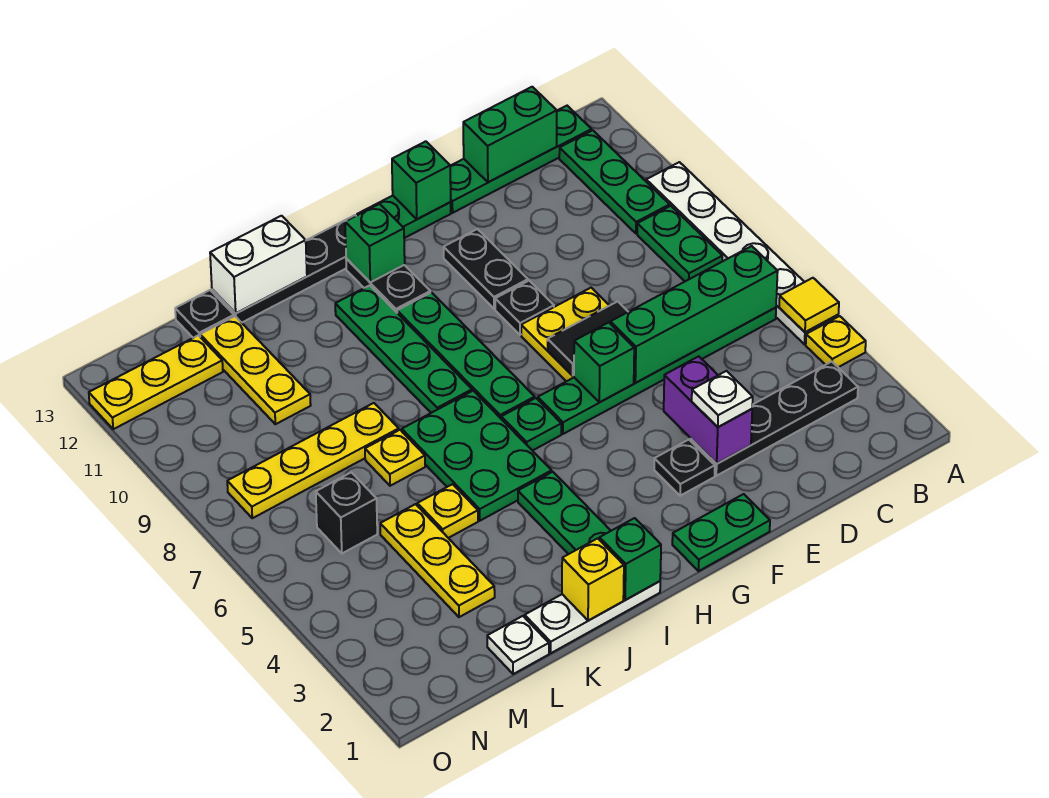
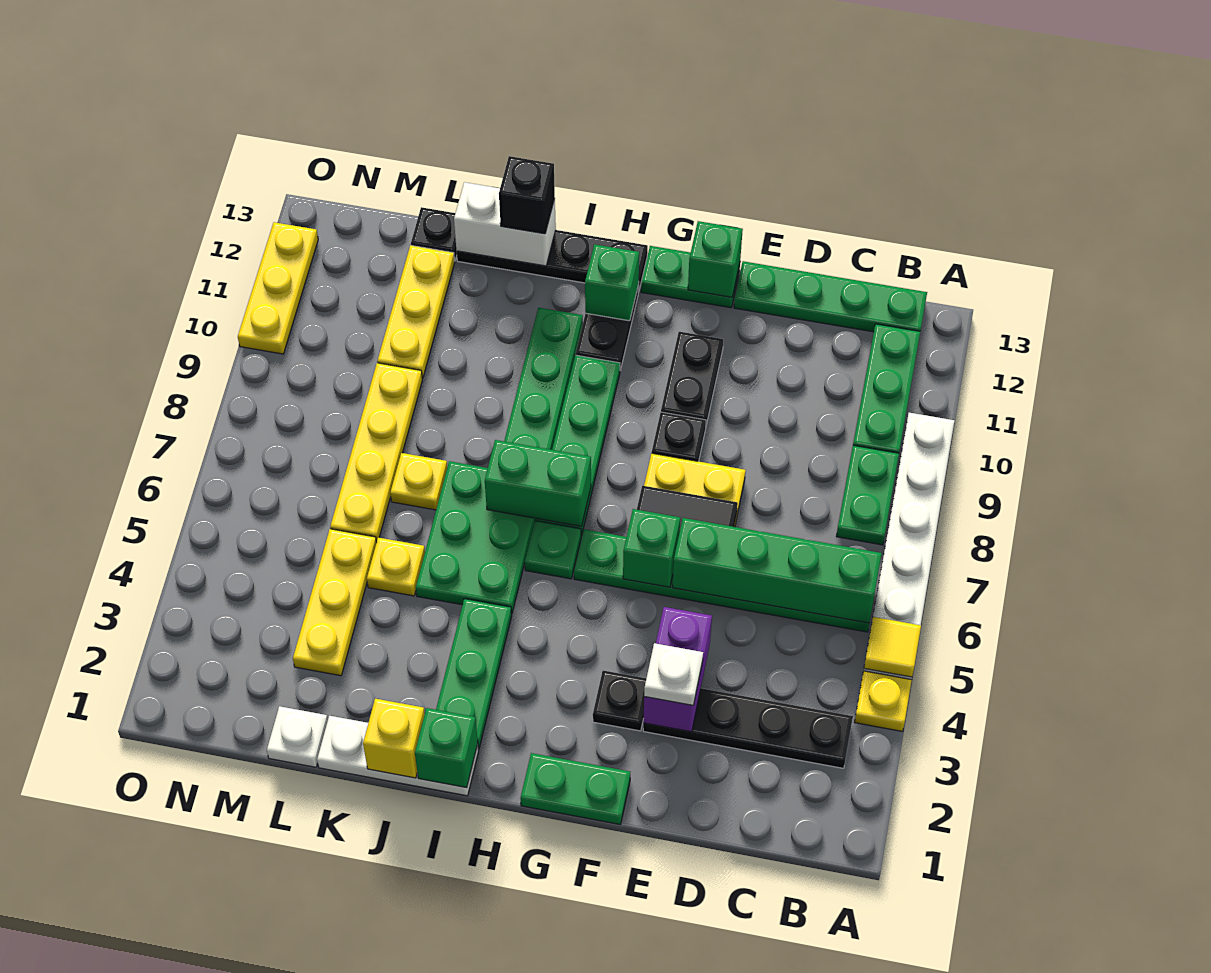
green 1x2 brick [463,87,557,182] -> green 1x2 brick moved to [485,440,591,526]
yellow 1x4 plate [227,403,399,518] -> yellow 1x4 plate turned to [330,363,422,542]
black 1x1 brick [316,472,377,553] -> black 1x1 brick moved to [499,156,555,234]
yellow 1x3 plate [89,335,223,429] -> yellow 1x3 plate turned to [238,222,318,354]

